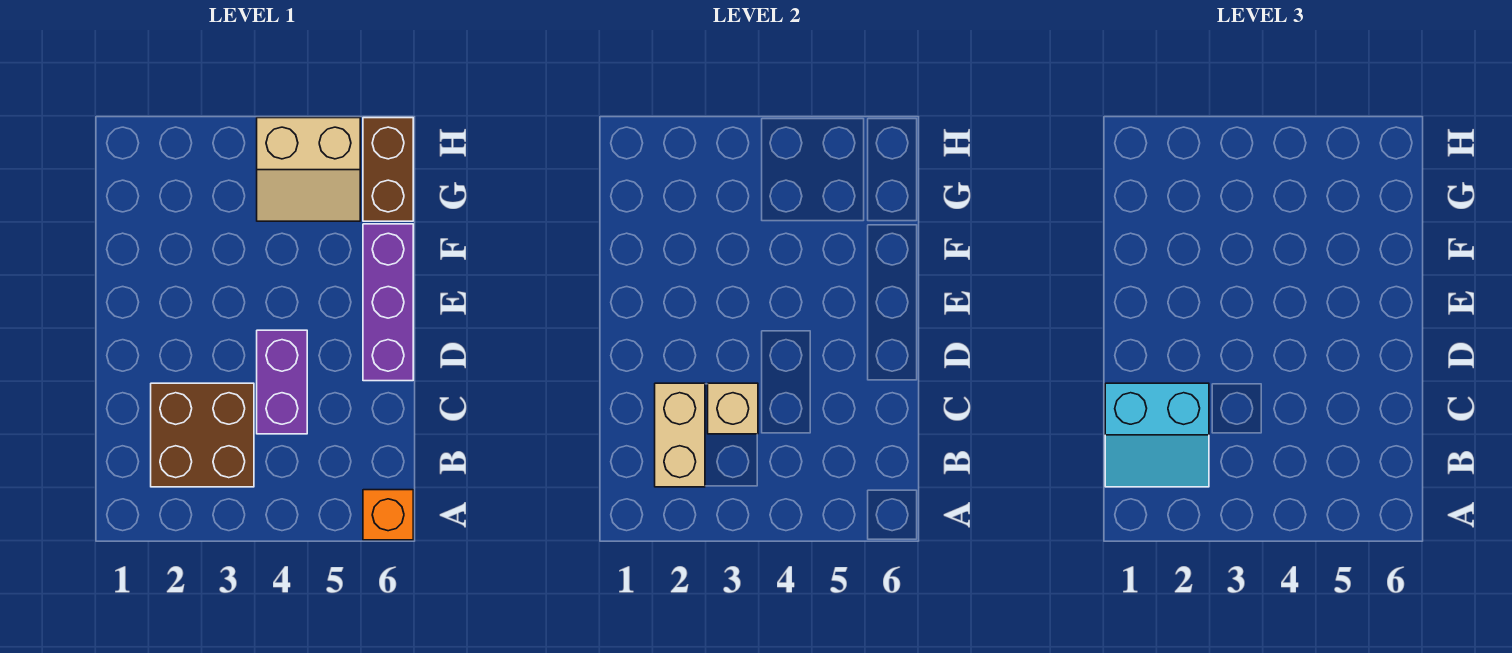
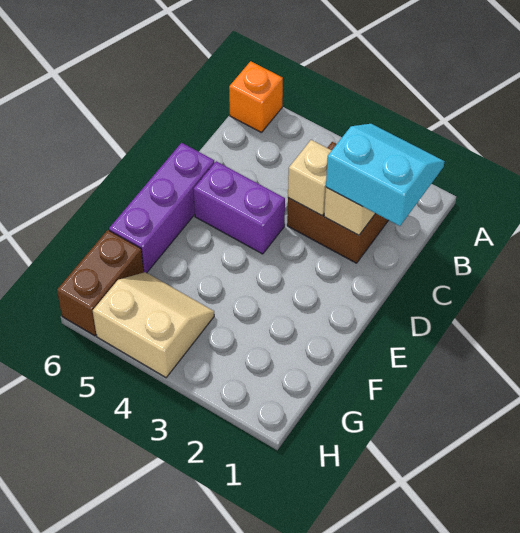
purple 1x2 brick [257,330,307,434] -> purple 1x2 brick turned to [193,161,285,254]

